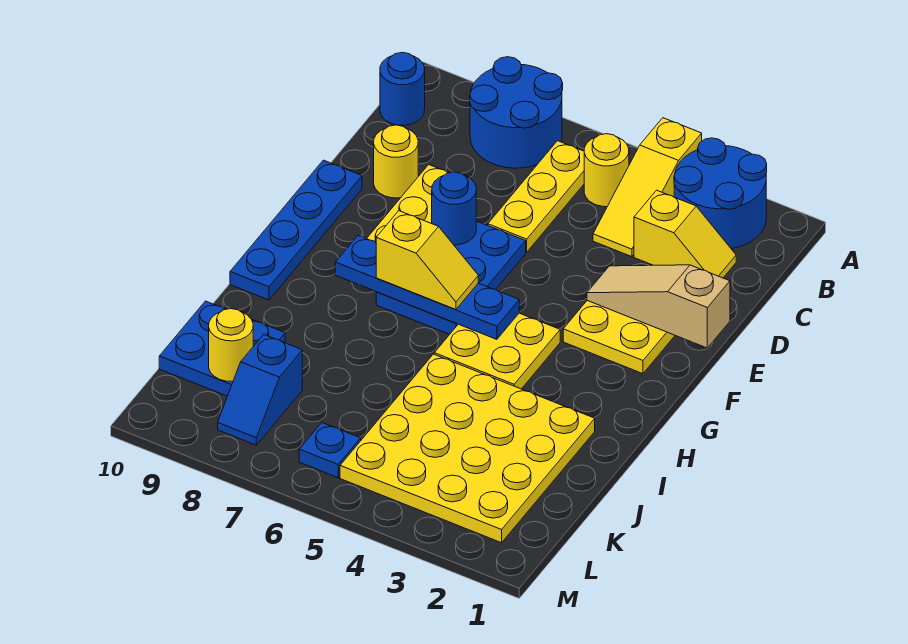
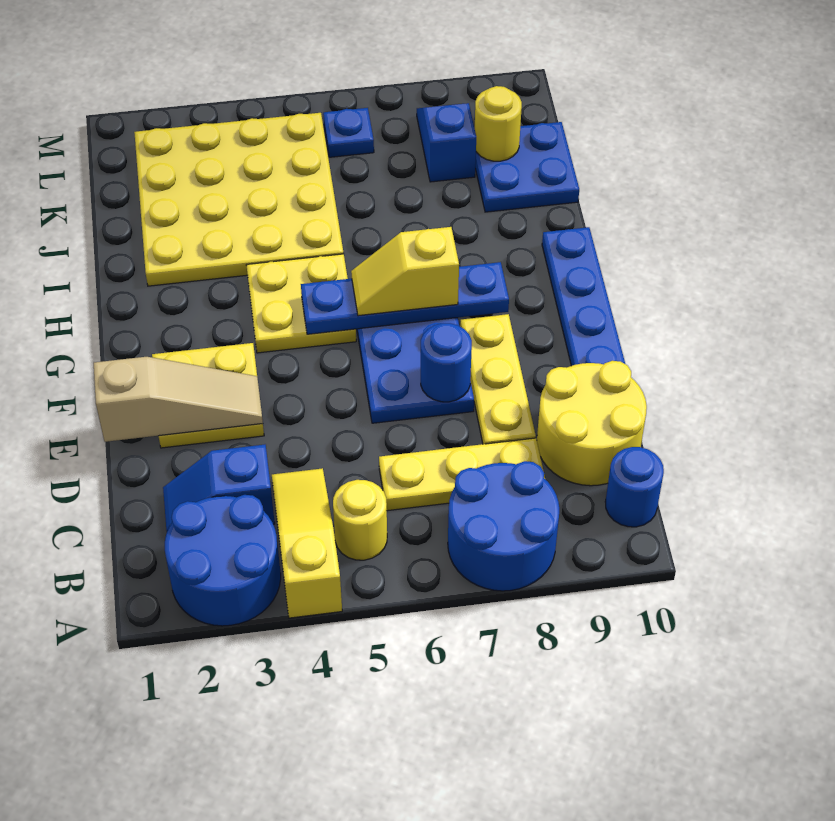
yellow 1x3 plate [488,141,584,252] -> yellow 1x3 plate turned to [379,438,545,511]
yellow 1x2 slope [634,190,736,278] -> blue 1x2 slope [163,445,275,531]
yellow 1x1 round brick [374,125,418,198] -> yellow 2x2 round brick [537,361,647,486]

